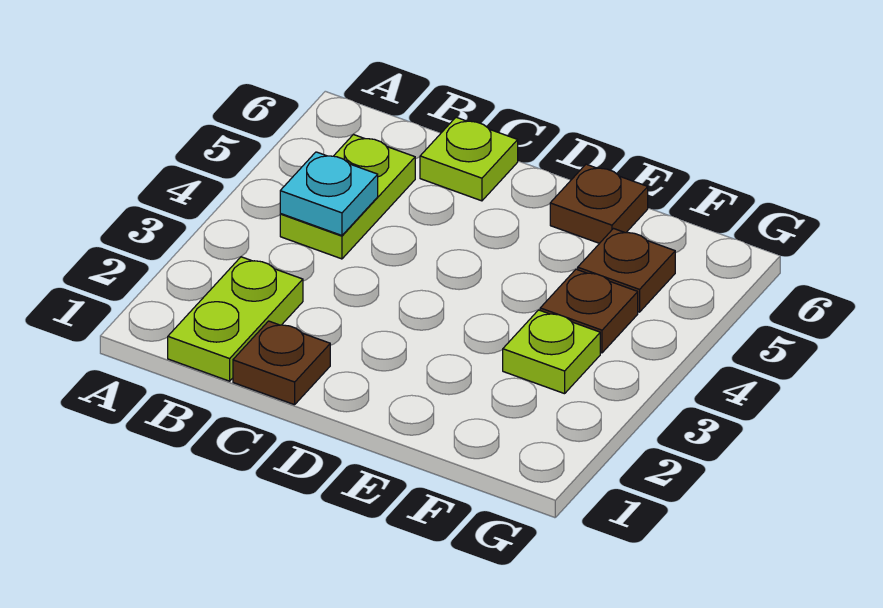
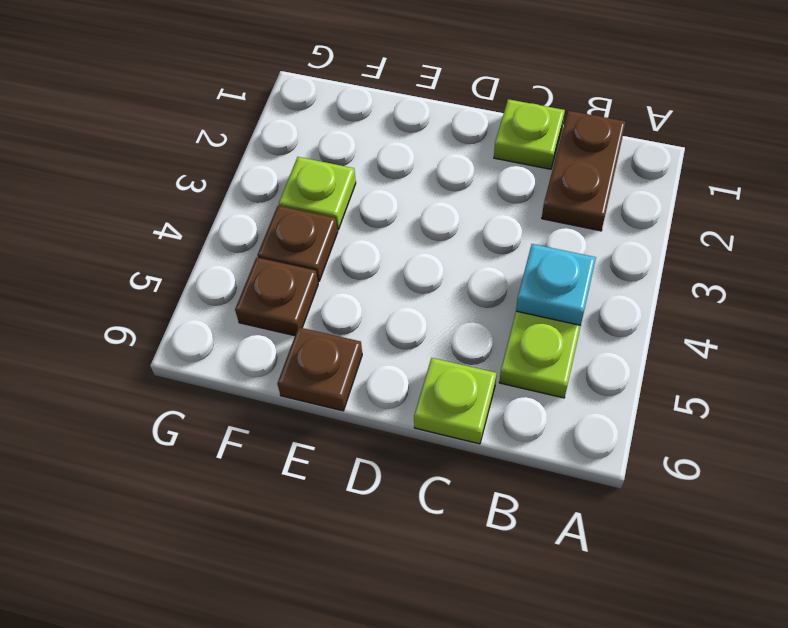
lime 1x2 plate [168,257,303,381] -> brown 1x2 plate [542,111,626,231]
brown 1x1 plate [233,321,330,405] -> lime 1x1 plate [494,99,565,169]

